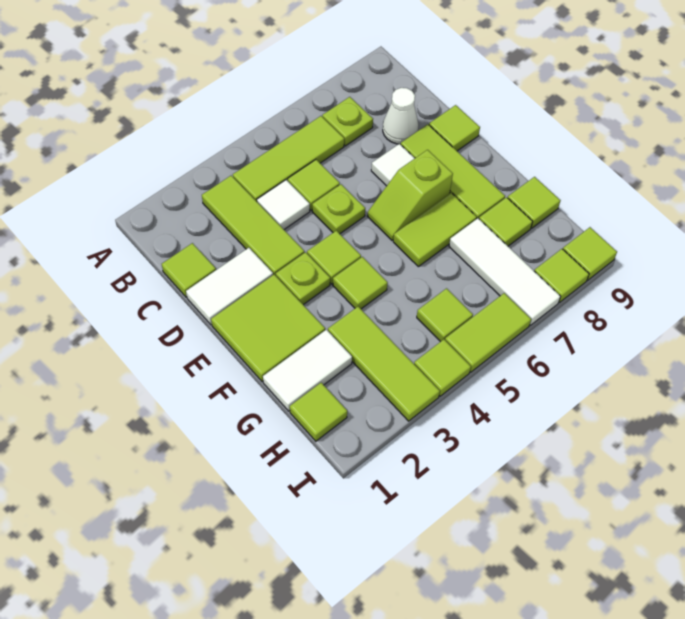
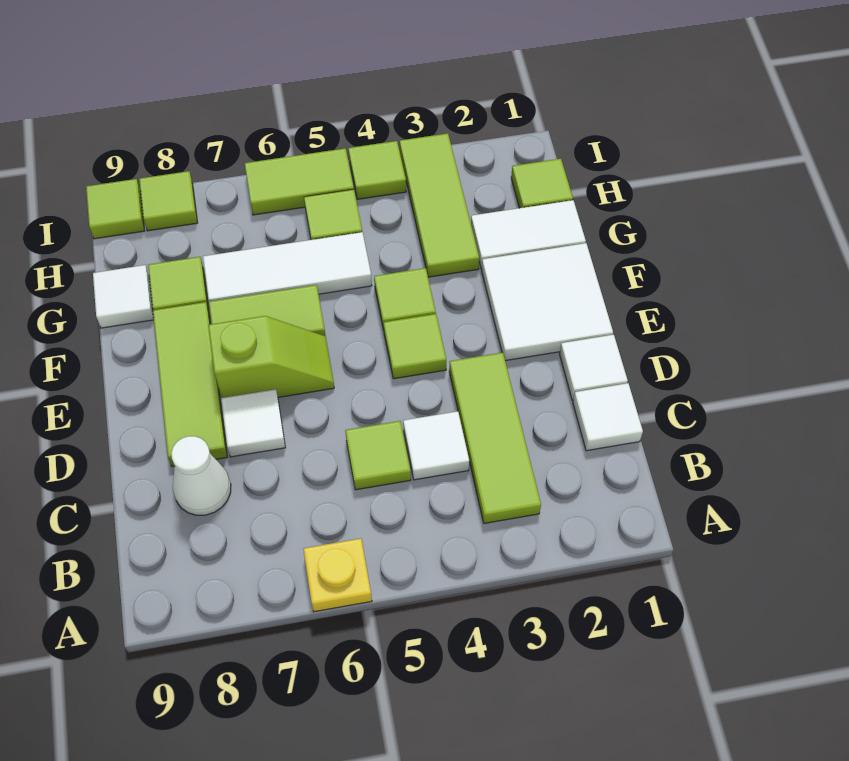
none -> yellow 1x1 plate [303,538,372,612]
lime 1x3 tile [233,116,344,201] -> none
lime 1x1 plate [322,97,373,146] -> none
lime 1x1 tile [162,243,216,297] -> white 1x1 tile [573,383,643,451]
white 1x2 tile [186,248,273,325] -> white 1x1 tile [560,335,628,400]
lime 1x1 plate [312,184,365,234] -> none
lime 1x1 tile [429,105,480,151] -> none
lime 2x2 tile [211,274,325,382] -> white 2x2 tile [482,243,613,361]
lime 1x1 plate [276,252,330,305] -> none
white 1x3 tile [449,218,560,325] -> white 1x3 tile turned to [203,232,372,301]
lime 1x1 tile [508,177,561,228] -> white 1x1 tile [93,265,154,328]

